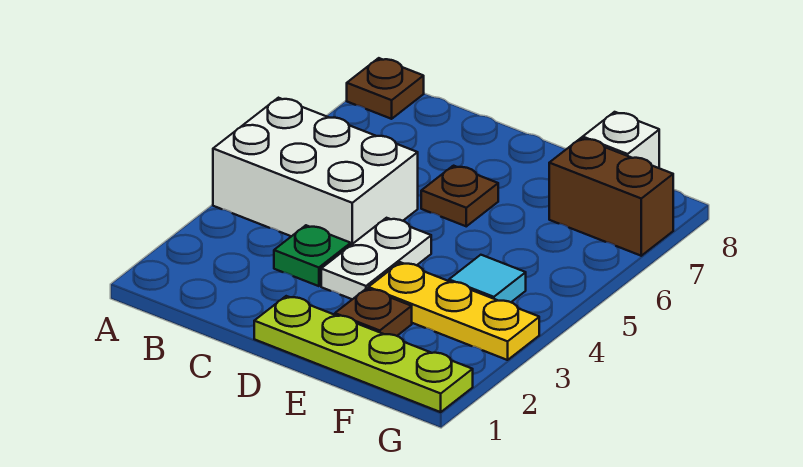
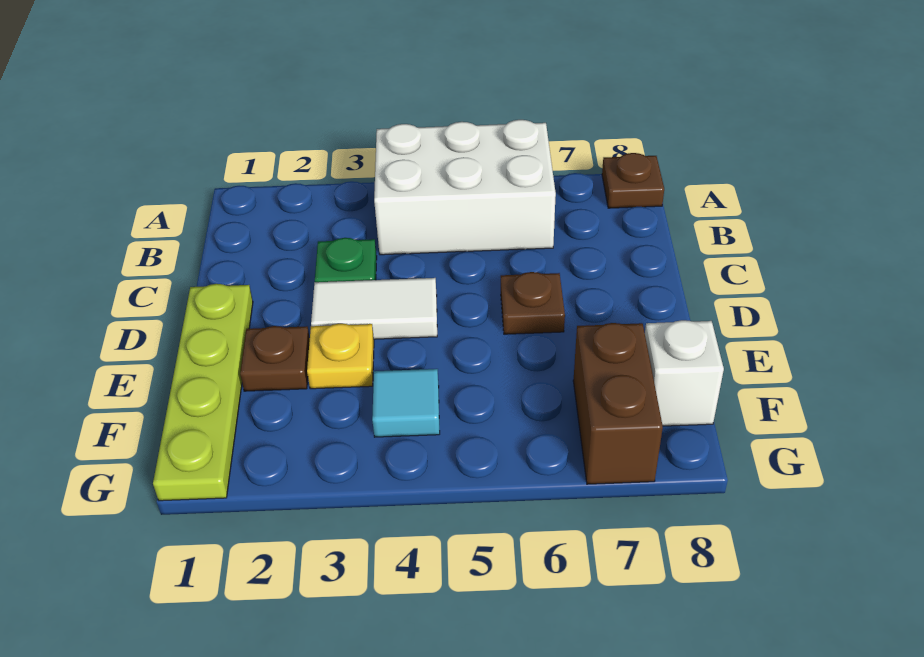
white 2x3 brick [213,98,418,245] -> white 2x3 brick turned to [374,120,556,255]
white 1x2 plate [321,218,431,299] -> white 1x2 tile [311,278,437,339]
yellow 1x3 plate [368,262,539,360] -> yellow 1x1 plate [307,324,374,389]

